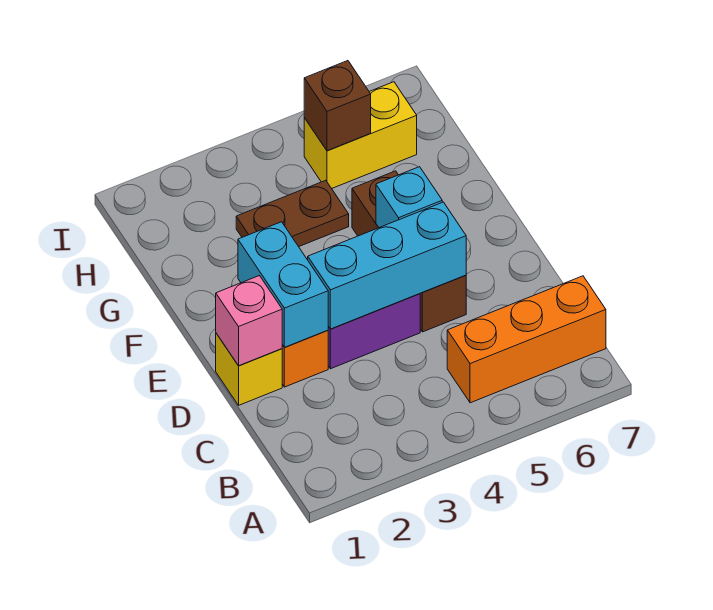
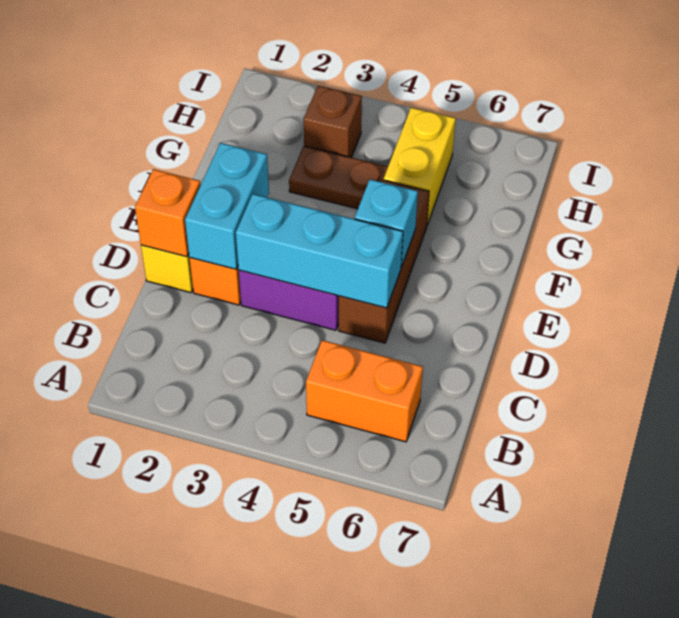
orange 1x3 brick [447,276,606,403] -> orange 1x2 brick [306,340,423,442]
pink 1x1 brick [216,276,282,366] -> orange 1x1 brick [135,169,201,257]
yellow 1x2 brick [304,82,417,188] -> yellow 1x2 brick turned to [384,108,456,225]
brown 1x1 brick [304,61,371,151] -> brown 1x1 brick moved to [304,86,362,158]

